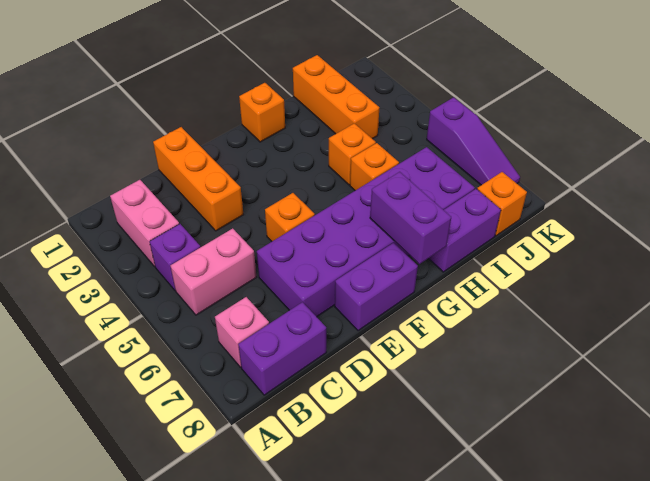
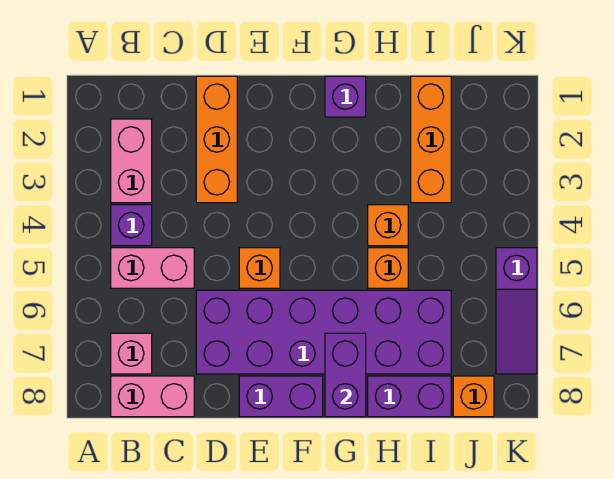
purple 1x2 brick [238,302,326,395] -> pink 1x2 brick [111,376,194,417]
orange 1x1 brick [239,83,285,142] -> purple 1x1 brick [325,76,366,117]

